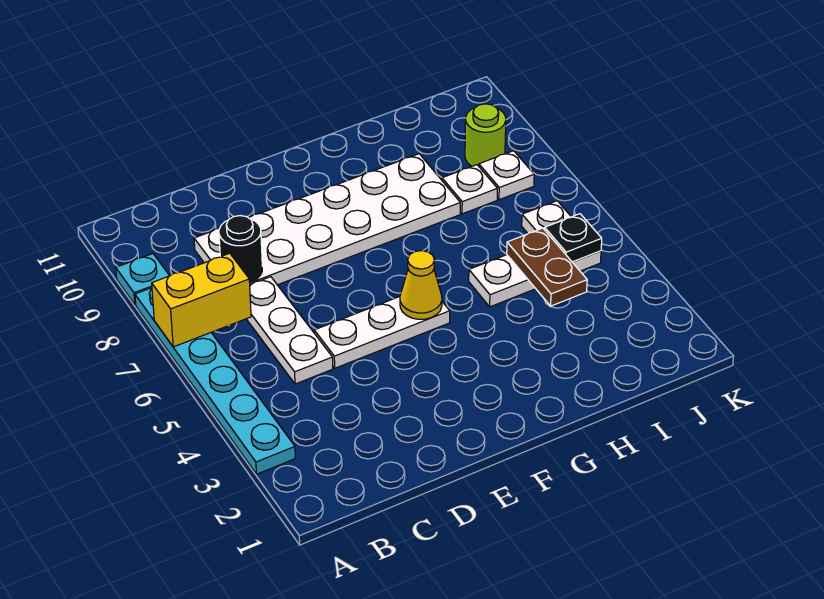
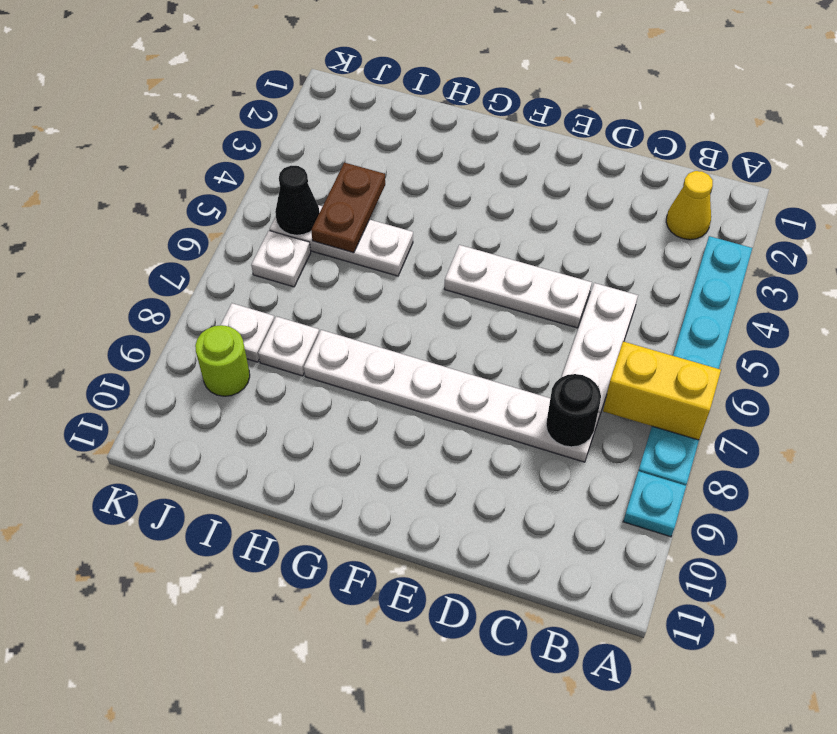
white 2x6 plate [194,154,460,285] -> white 1x6 plate [304,330,600,462]
yellow 1x1 cone [400,251,442,319] -> yellow 1x1 cone moved to [666,171,713,240]
black 1x1 plate [545,214,602,262] -> black 1x1 cone [275,166,319,235]

